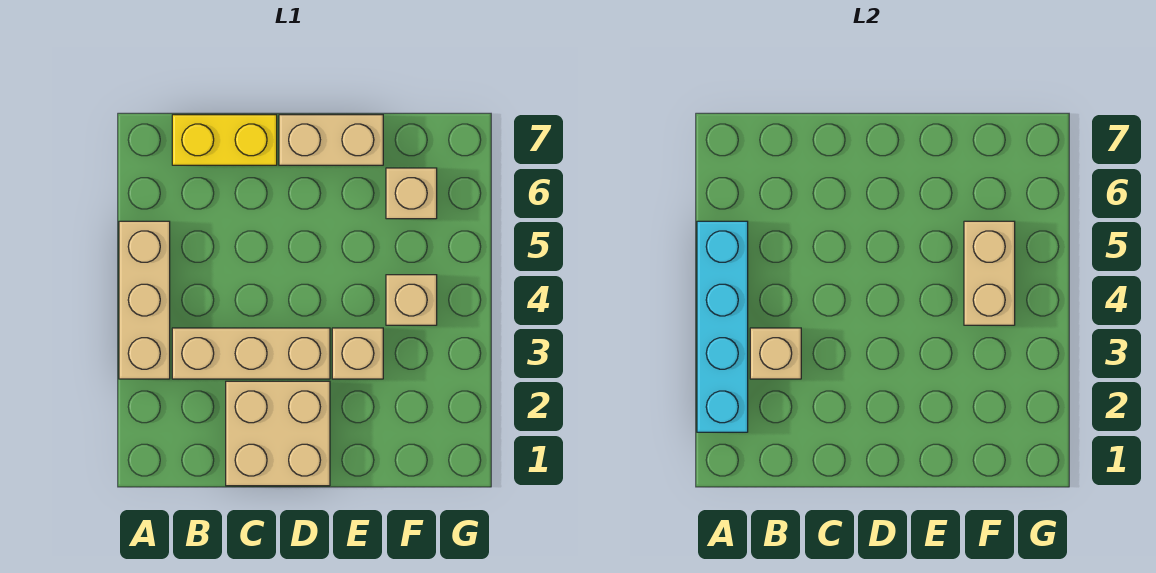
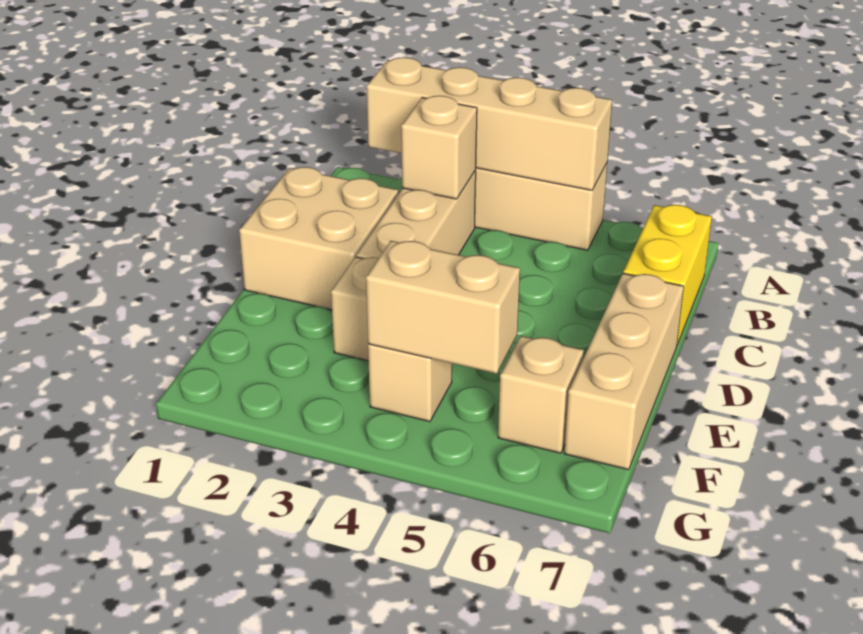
cyan 1x4 brick [697,221,748,432] -> tan 1x4 brick [367,57,612,190]
tan 1x2 brick [279,115,383,165] -> tan 1x3 brick [564,273,684,470]

